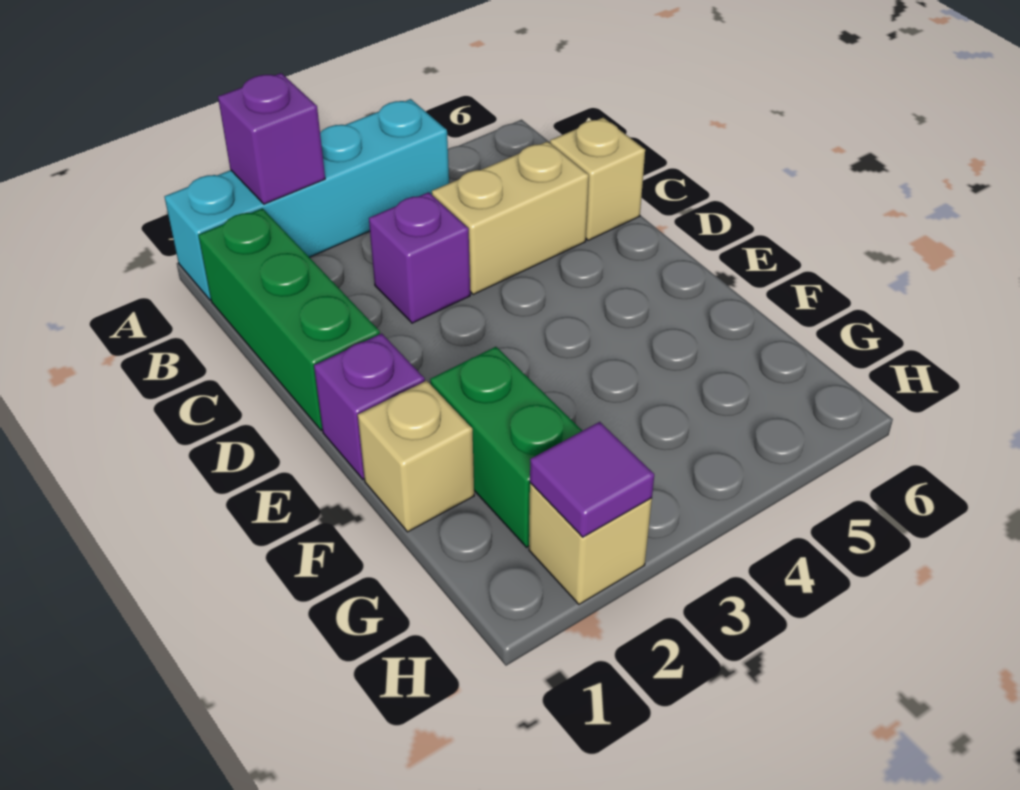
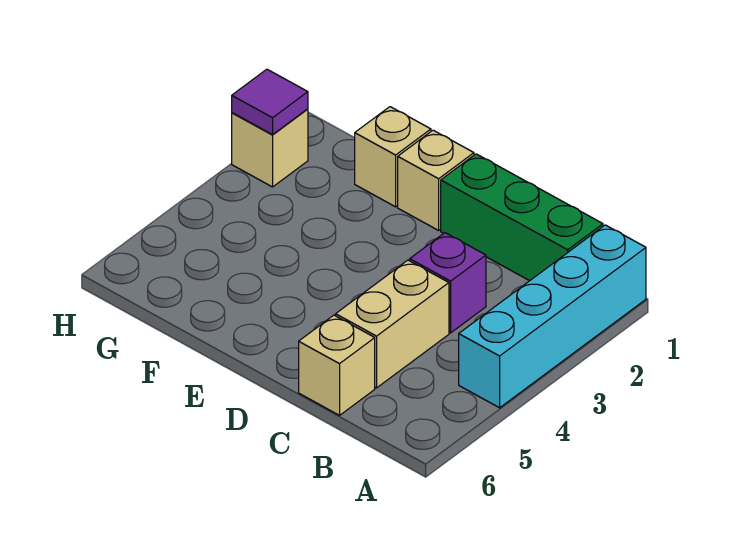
purple 1x1 brick [218,73,325,204] -> none
purple 1x1 brick [314,333,425,479] -> tan 1x1 brick [398,130,474,230]
green 1x2 brick [430,347,582,547] -> none

